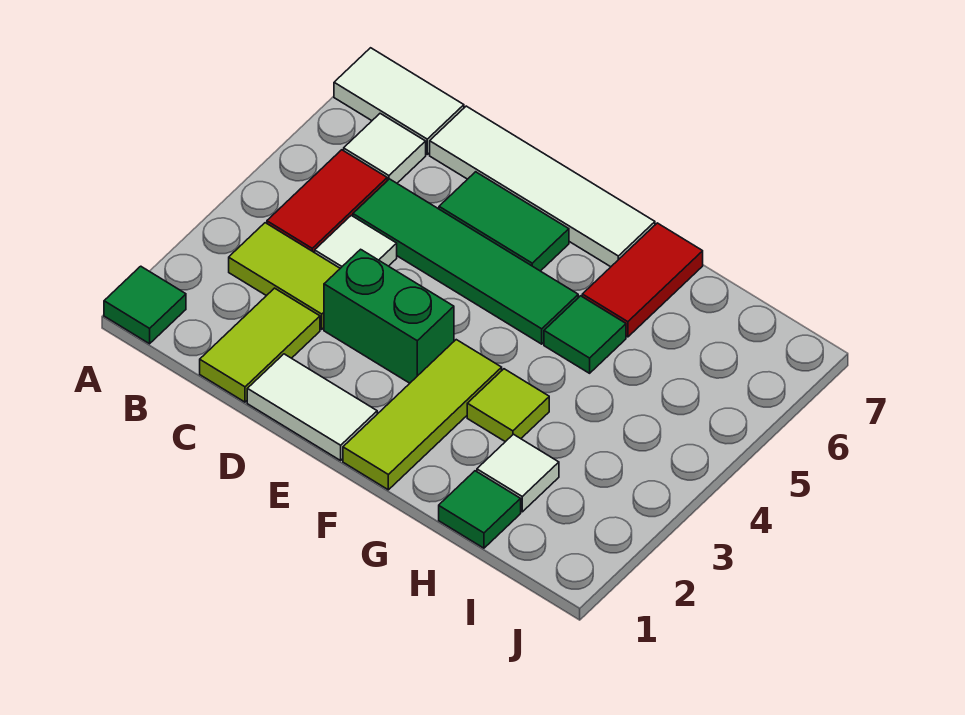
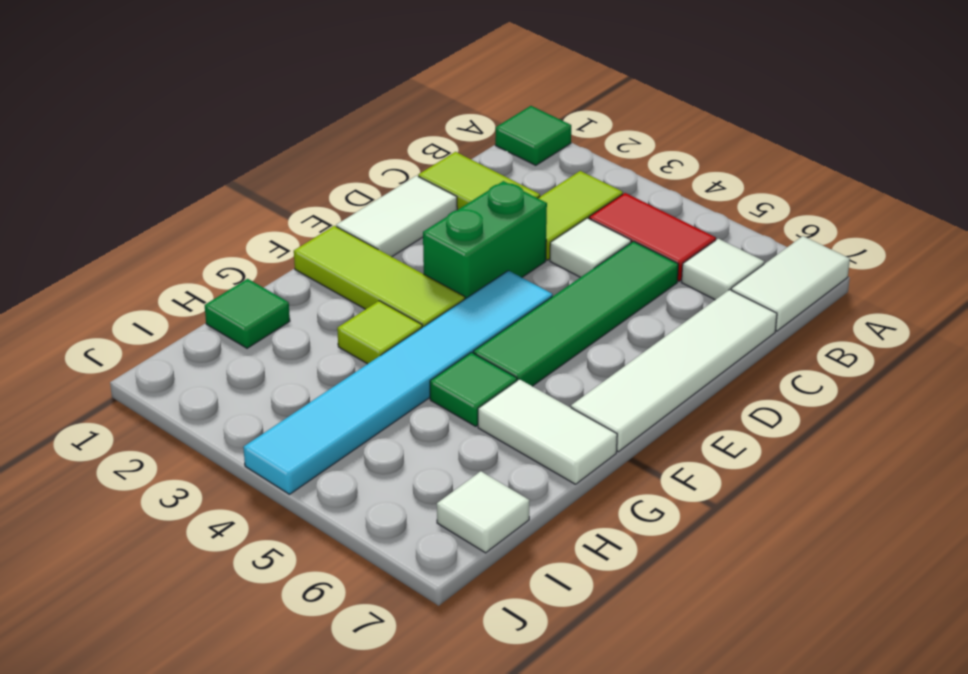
green 1x2 tile [439,172,569,271] -> none
none -> cyan 1x6 tile [243,271,553,494]
red 1x2 tile [582,223,703,337] -> white 1x2 tile [478,379,617,484]
white 1x1 tile [477,434,559,512] -> white 1x1 tile moved to [437,471,530,553]

